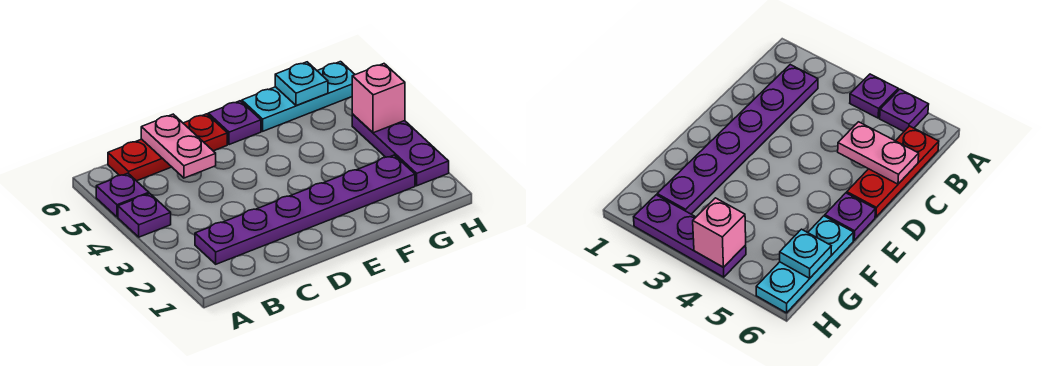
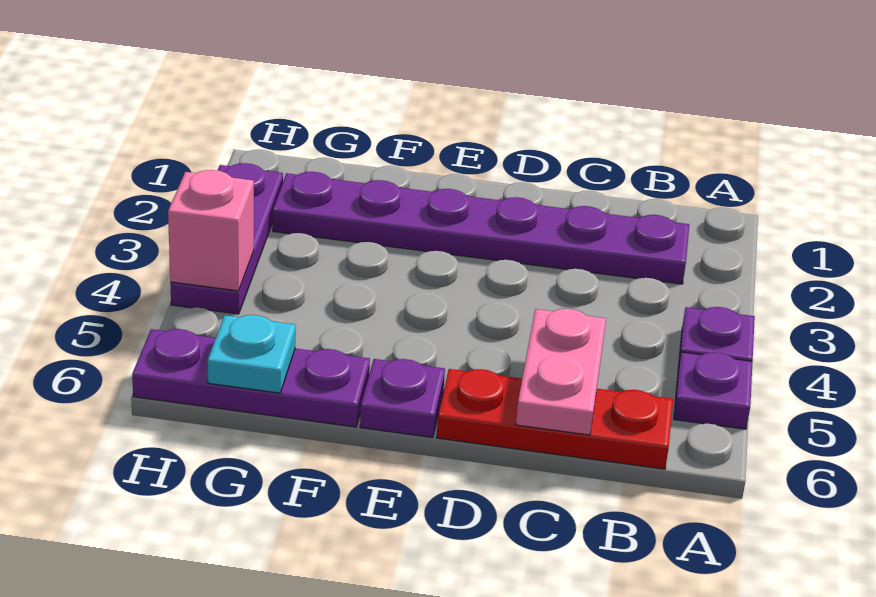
cyan 1x3 plate [242,62,355,131] -> purple 1x3 plate [132,329,370,427]

